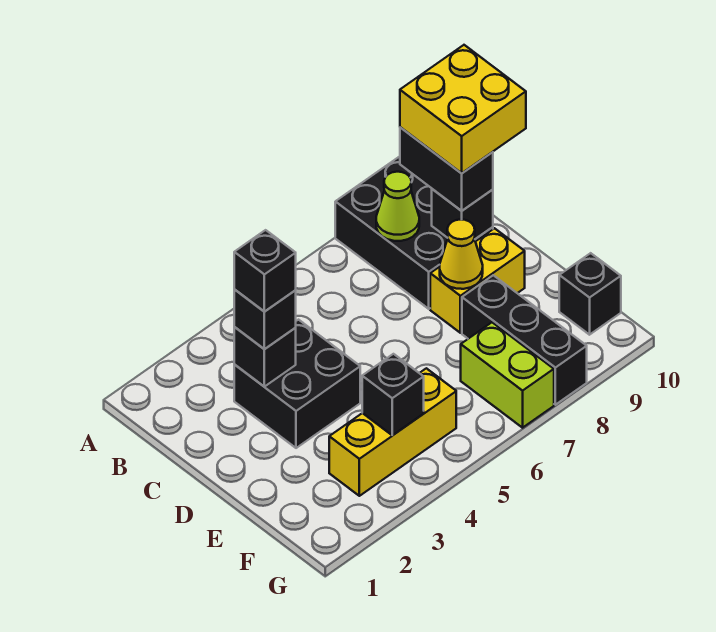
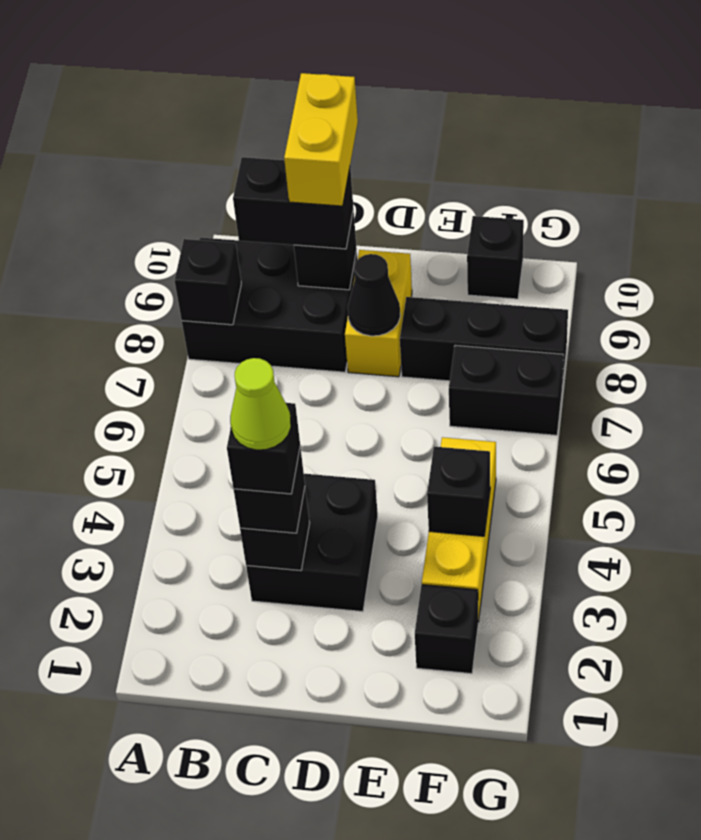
none -> black 1x1 brick [175,239,241,325]
lime 1x1 cone [376,172,419,241] -> lime 1x1 cone moved to [230,358,291,450]
yellow 2x2 brick [400,45,526,173] -> yellow 1x2 brick [284,73,358,206]
yellow 1x1 cone [440,219,483,289] -> black 1x1 cone [348,254,400,336]
none -> black 1x1 brick [415,585,478,674]
lime 1x2 brick [461,322,554,428] -> black 1x2 brick [449,345,563,435]

